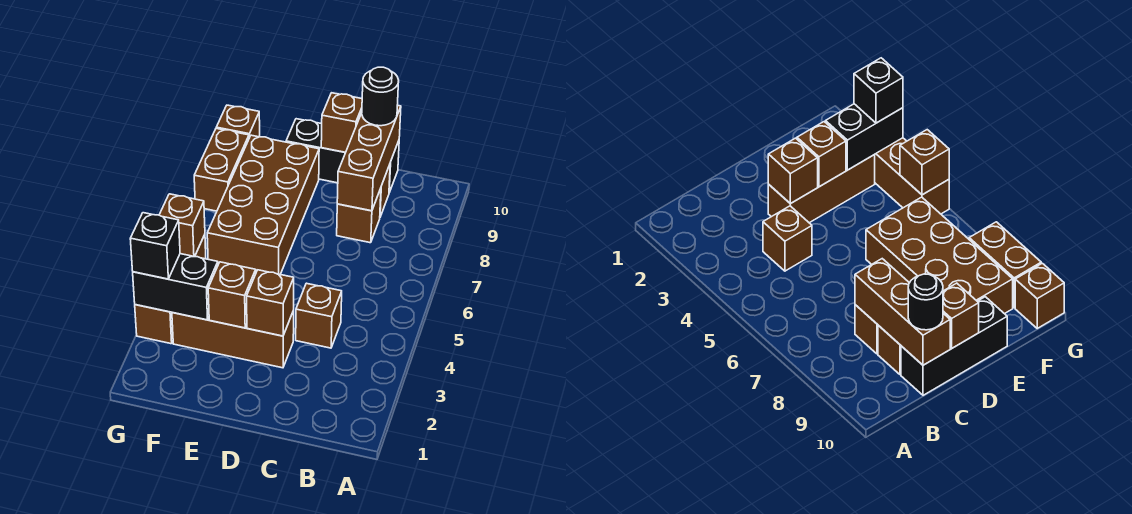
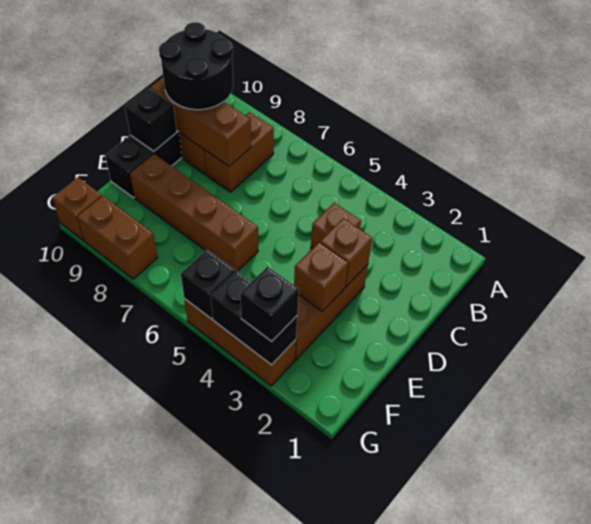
brown 1x1 brick [337,188,381,243] -> brown 1x2 brick [205,112,274,192]
black 1x1 round brick [362,67,399,126] -> black 2x2 round brick [159,22,233,110]
brown 1x1 brick [321,93,362,152] -> black 1x1 brick [125,88,177,151]
brown 2x4 brick [207,135,319,274] -> brown 1x4 brick [130,154,258,272]
black 1x2 brick [133,254,218,320] -> black 1x2 brick turned to [211,271,297,365]
brown 1x1 brick [159,194,205,257] -> black 1x1 brick [181,250,235,319]

